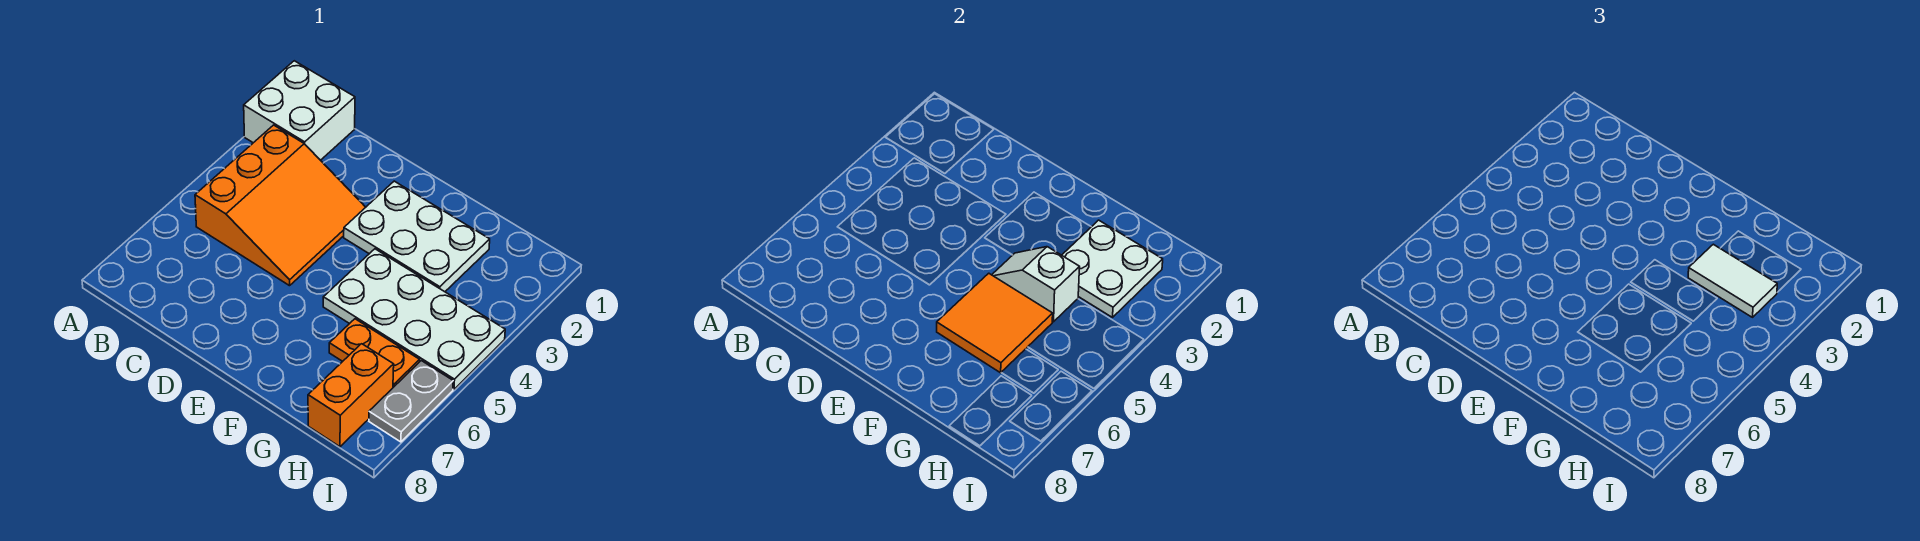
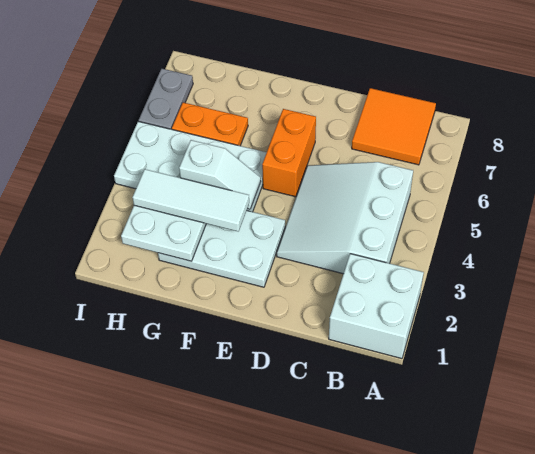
orange 3x3 slope [195,125,366,286] -> white 3x3 slope [277,162,413,274]
orange 2x2 tile [937,273,1053,373] -> orange 2x2 tile moved to [352,88,436,165]
white 1x2 tile [1688,244,1777,317] -> white 1x3 tile [133,169,249,231]
orange 1x2 brick [308,344,394,447] -> orange 1x2 brick moved to [262,109,316,197]

